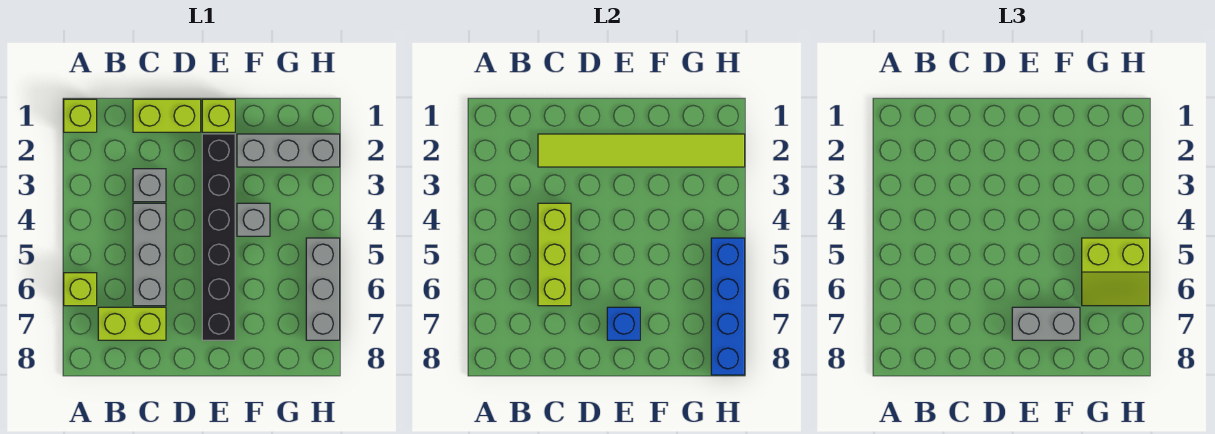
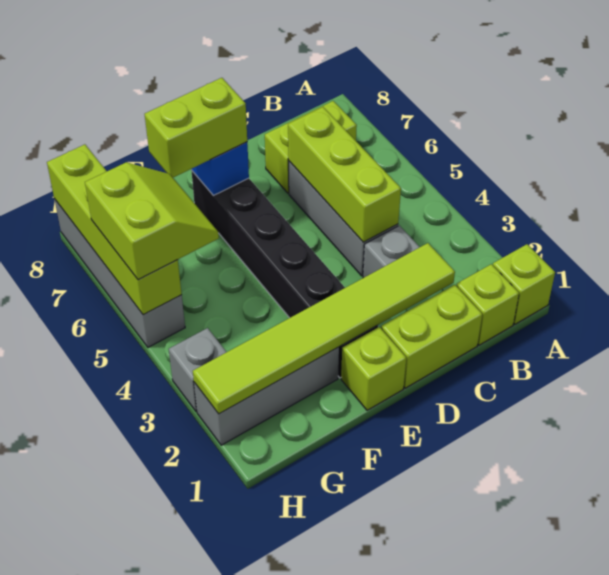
lime 1x1 brick [64,273,97,306] -> lime 1x1 brick moved to [456,264,519,345]
grey 1x2 brick [1012,307,1080,340] -> lime 1x2 brick [145,78,247,178]
grey 1x1 brick [237,203,270,236] -> grey 1x1 brick moved to [169,328,226,412]
lime 2x2 slope [1082,238,1150,306] -> lime 2x2 slope turned to [85,162,219,280]
grey 1x3 brick [306,238,340,340] -> grey 1x4 brick [54,199,185,347]
blue 1x4 brick [711,238,745,375] -> lime 1x4 brick [47,144,182,315]

